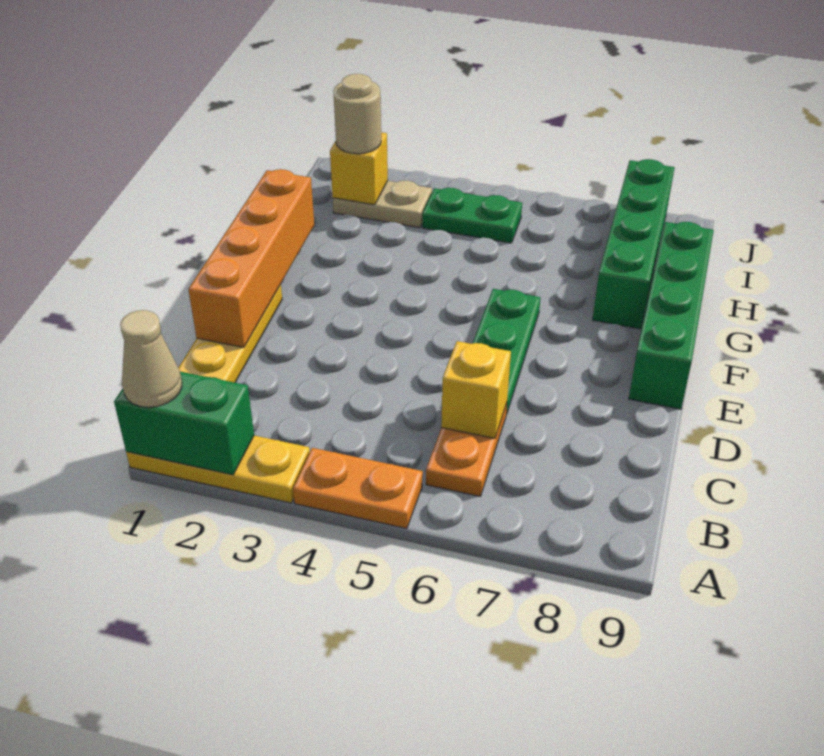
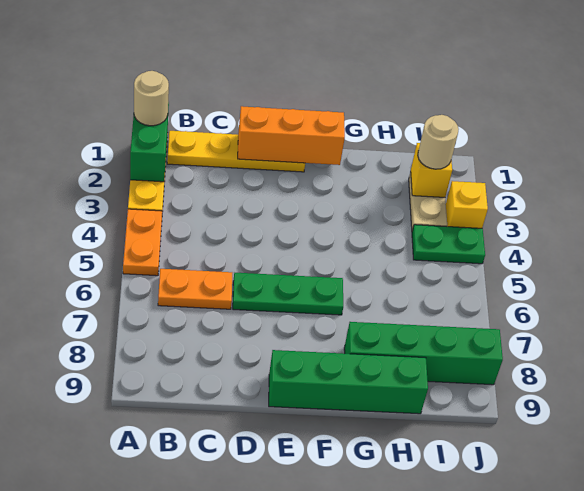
tan 1x1 cone [120,310,182,407] -> tan 1x1 round brick [134,71,169,126]
yellow 1x1 brick [441,341,511,438] -> yellow 1x1 brick moved to [446,181,488,228]
orange 1x4 brick [188,169,314,347] -> orange 1x3 brick [238,106,345,165]
green 1x2 plate [422,188,522,243] -> green 1x2 plate turned to [412,225,485,264]

